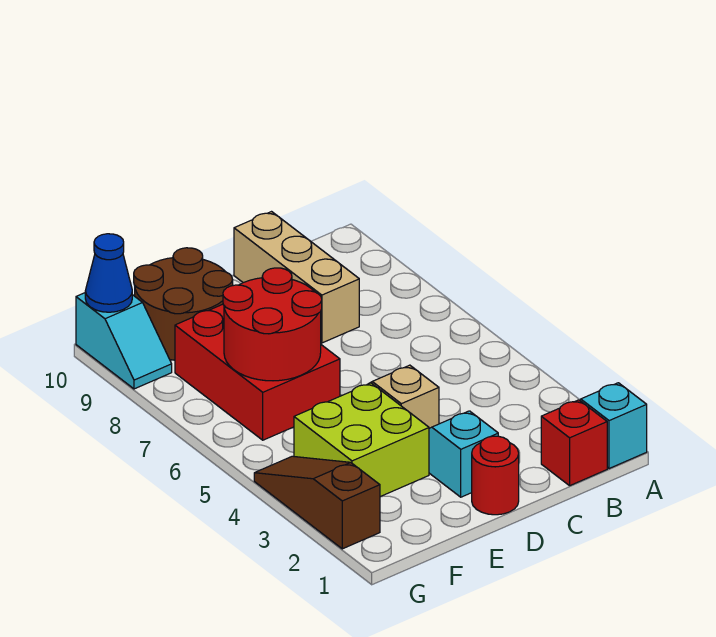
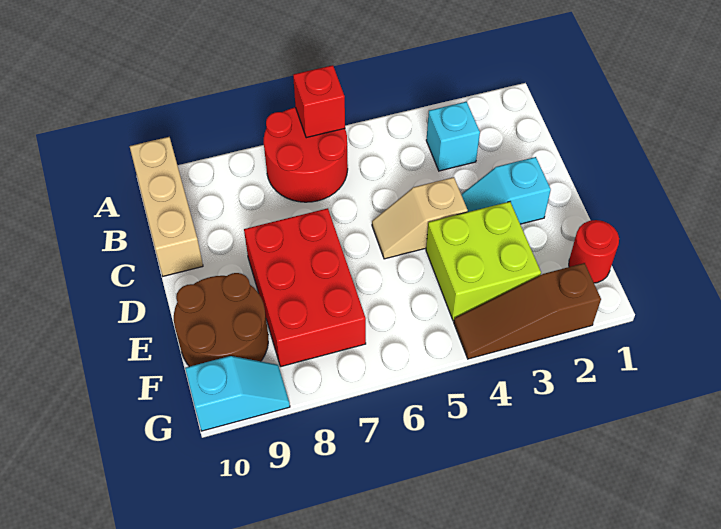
cyan 1x1 brick [581,383,647,469] -> cyan 1x1 brick moved to [426,102,480,171]
red 1x1 brick [541,400,607,486] -> red 1x1 brick moved to [293,65,345,138]
tan 1x3 brick [234,212,359,343] -> tan 1x3 brick turned to [130,137,203,276]
red 1x1 round brick [472,436,519,515] -> red 1x1 round brick moved to [569,220,619,283]
red 2x3 brick [175,304,340,440] -> red 2x3 brick turned to [244,208,366,366]
red 2x2 round brick [223,268,322,381] -> red 2x2 round brick moved to [264,107,348,202]
blue 1x1 cone [85,234,132,312] -> none

